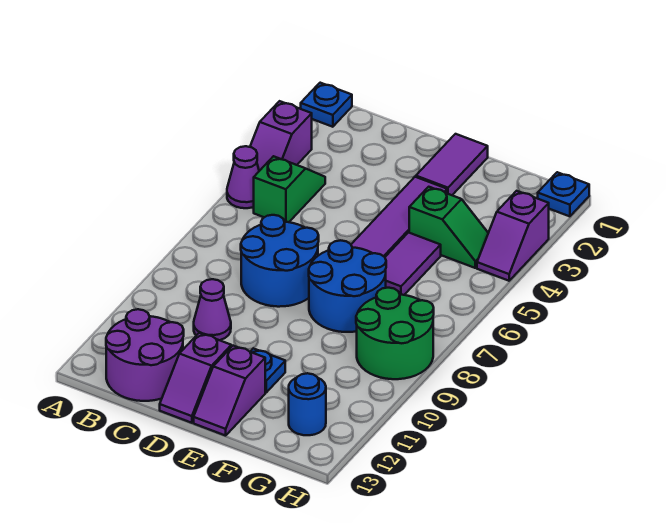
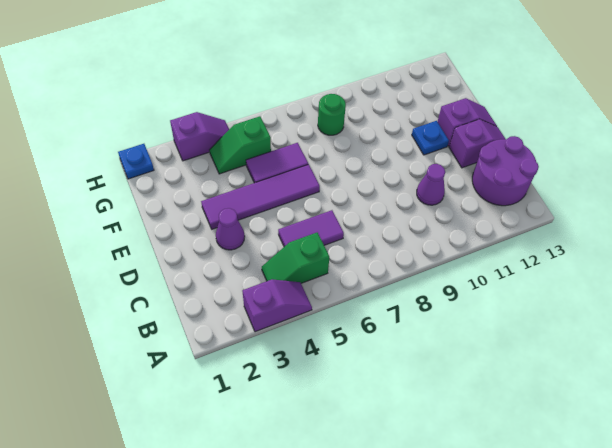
blue 1x1 plate [301,83,352,127] -> none
purple 1x1 cone [227,146,259,208] -> purple 1x1 cone moved to [216,208,245,250]
blue 2x2 round brick [241,215,319,307] -> none
purple 1x2 tile [416,134,488,195] -> purple 1x2 tile moved to [278,210,344,247]
blue 2x2 round brick [309,240,386,332] -> none
green 1x2 slope [409,187,488,268] -> green 1x2 slope turned to [210,116,271,174]
green 2x2 round brick [356,288,434,379] -> green 1x1 round brick [318,94,346,135]
blue 1x1 round brick [289,373,326,435] -> none

